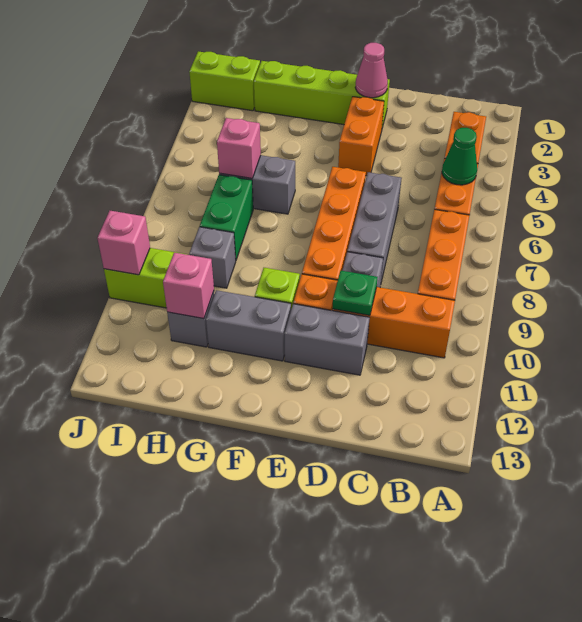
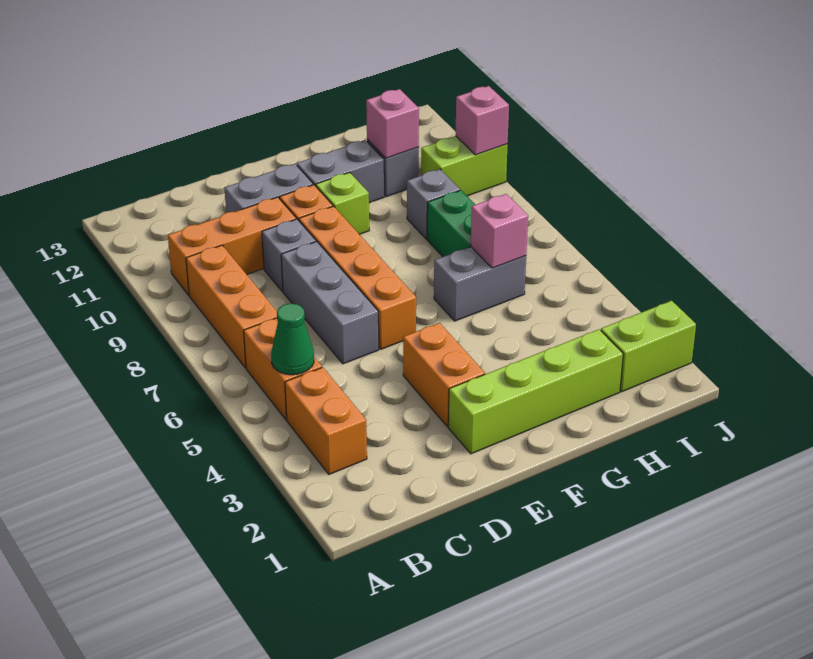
green 1x1 plate [333,271,377,315] -> none
pink 1x1 cone [355,43,388,98] -> none

